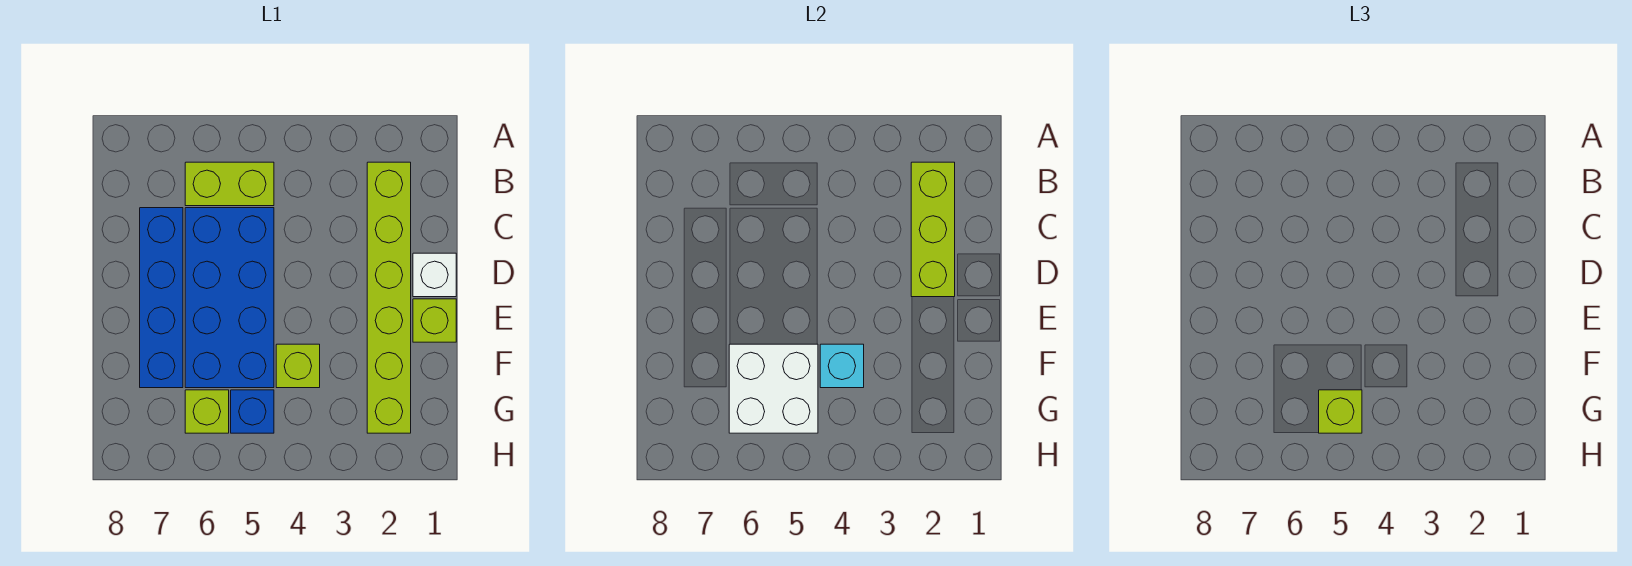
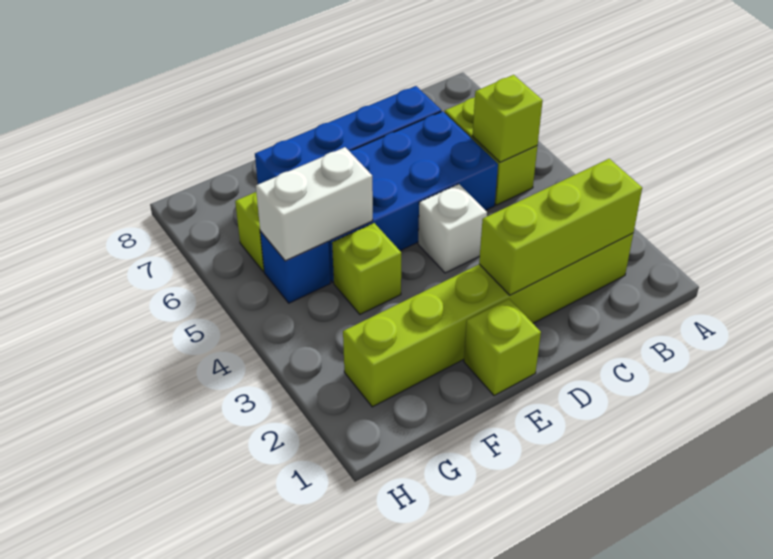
white 1x1 brick [413,253,456,297] -> white 1x1 brick moved to [418,184,487,273]
cyan 1x1 brick [820,344,864,388] -> none
white 2x2 brick [729,344,818,433] -> white 1x2 brick [256,147,373,261]
lime 1x1 brick [1319,390,1362,433] -> lime 1x1 brick moved to [473,75,543,162]

